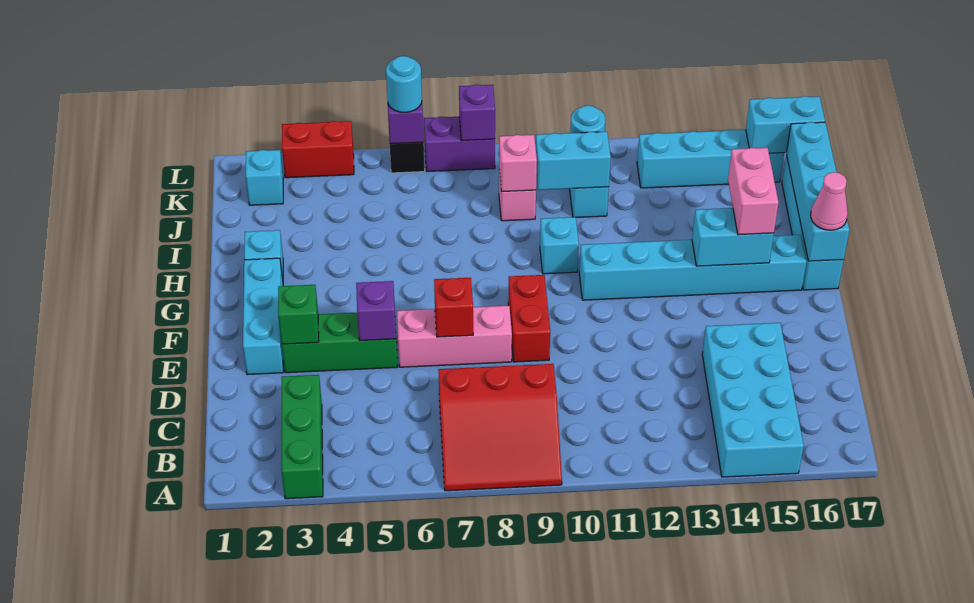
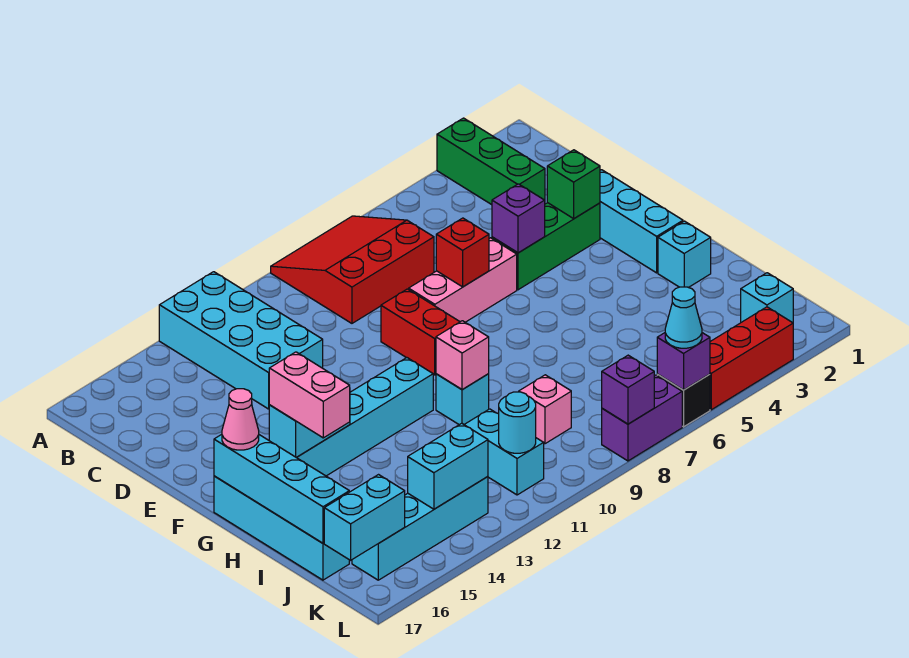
cyan 2x4 brick [702,323,804,477] -> cyan 2x4 brick moved to [159,272,323,409]
pink 1x1 brick [499,135,537,192] -> pink 1x1 brick moved to [436,321,489,389]
cyan 1x2 brick [536,132,611,190] -> cyan 1x2 brick moved to [408,423,488,509]
red 1x2 brick [282,121,354,178] -> red 1x3 brick [710,307,793,410]
cyan 1x1 round brick [386,56,422,112] -> cyan 1x1 cone [665,287,702,348]

